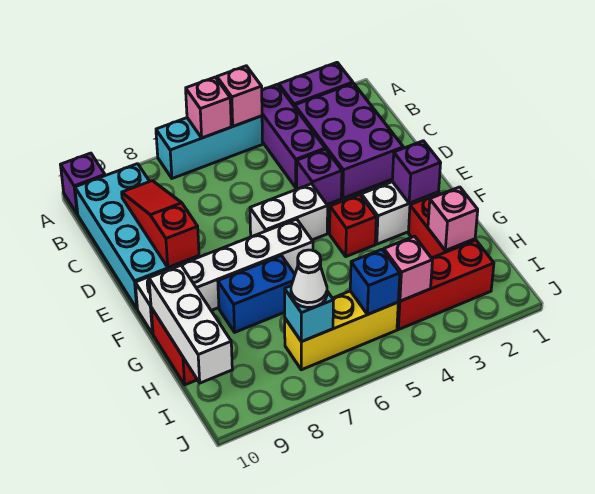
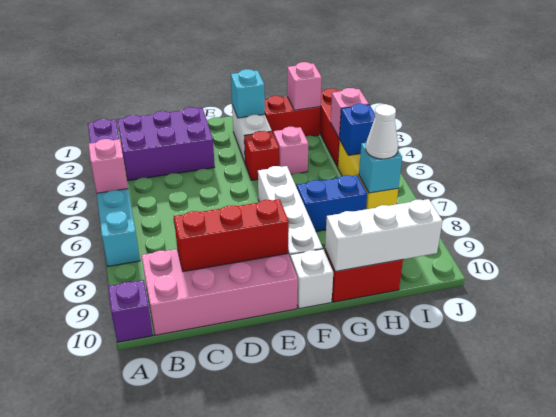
purple 1x3 brick [262,84,325,188] -> none
pink 1x1 brick [186,77,231,138] -> pink 1x1 brick moved to [273,127,308,174]
cyan 2x4 brick [75,164,199,308] -> pink 2x4 brick [142,249,298,335]
red 1x3 slope [122,181,199,268] -> red 1x3 brick [174,199,289,272]
purple 1x1 brick [297,149,342,204] -> none
white 1x2 brick [250,184,328,240] -> none
purple 1x1 brick [392,141,441,203] -> cyan 1x1 brick [231,69,265,118]
blue 1x2 brick [218,256,295,332] -> blue 1x2 brick turned to [297,175,367,231]

